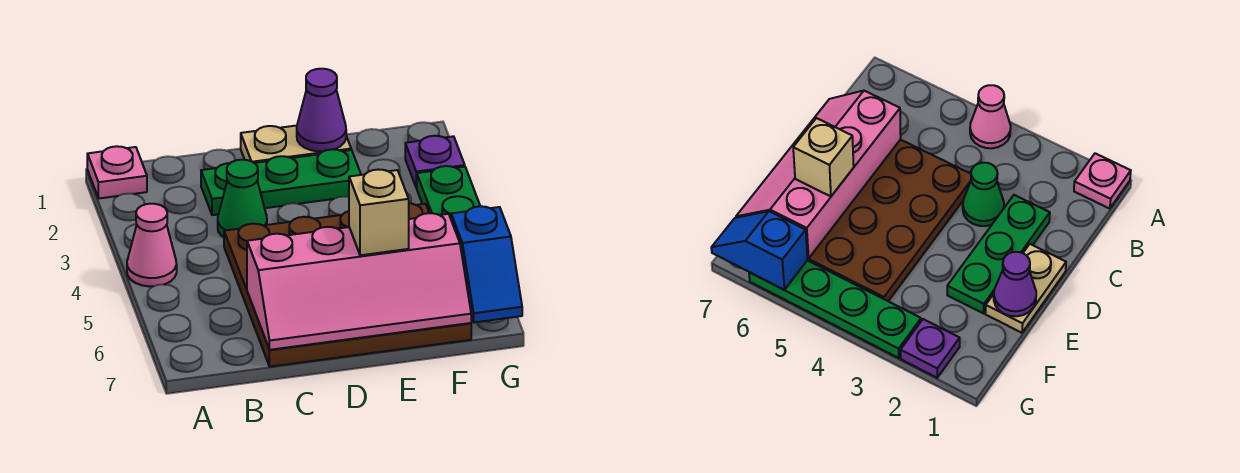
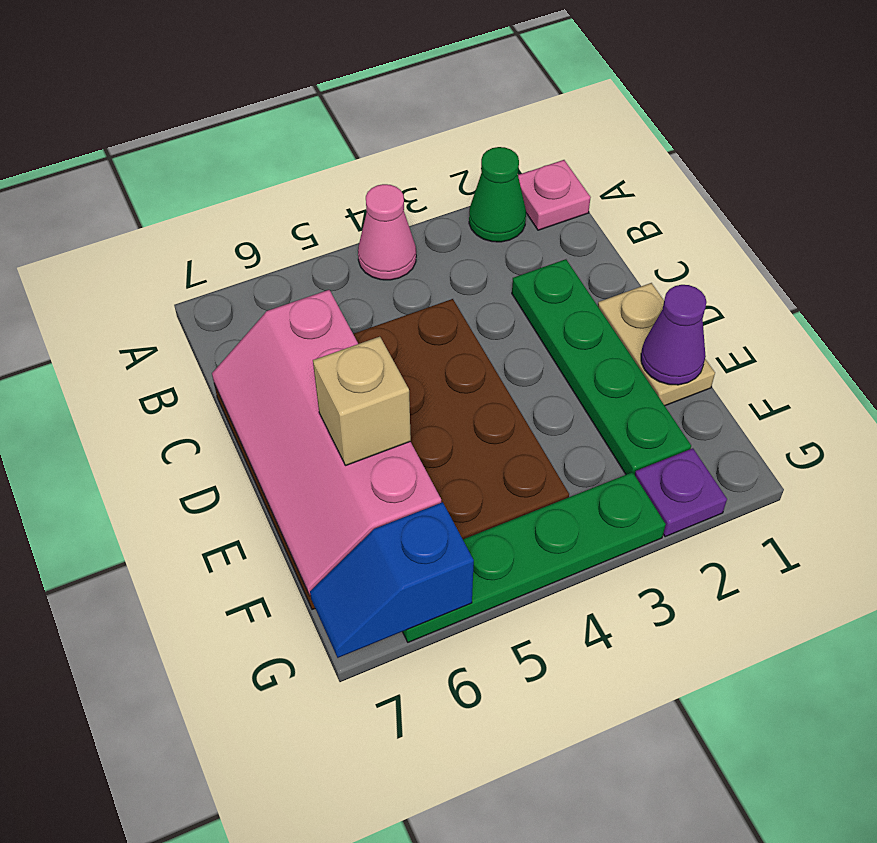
green 1x3 plate [201,149,361,215] -> green 1x4 plate [512,259,691,475]
green 1x1 cone [218,160,267,237] -> green 1x1 cone moved to [469,147,526,242]

